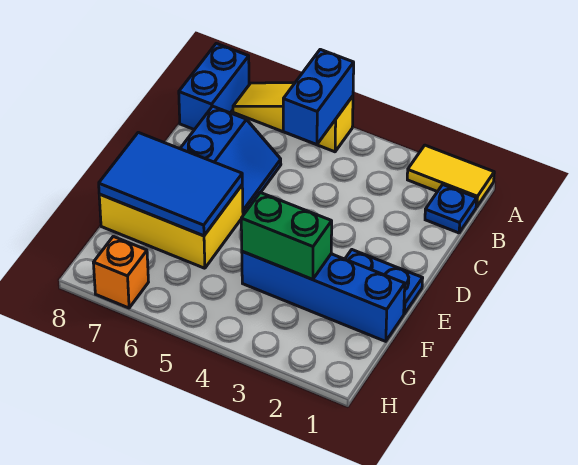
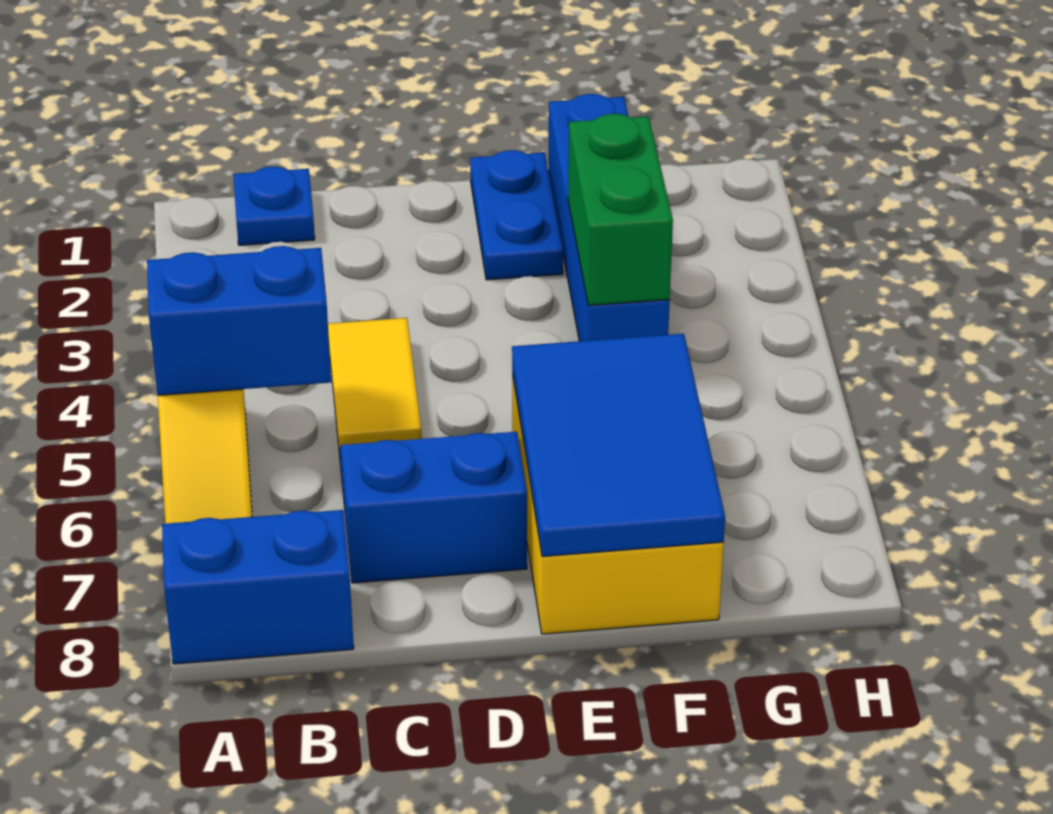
yellow 1x2 tile [407,145,494,207] -> yellow 1x2 tile moved to [328,318,422,455]
orange 1x1 brick [93,236,148,308] -> none

